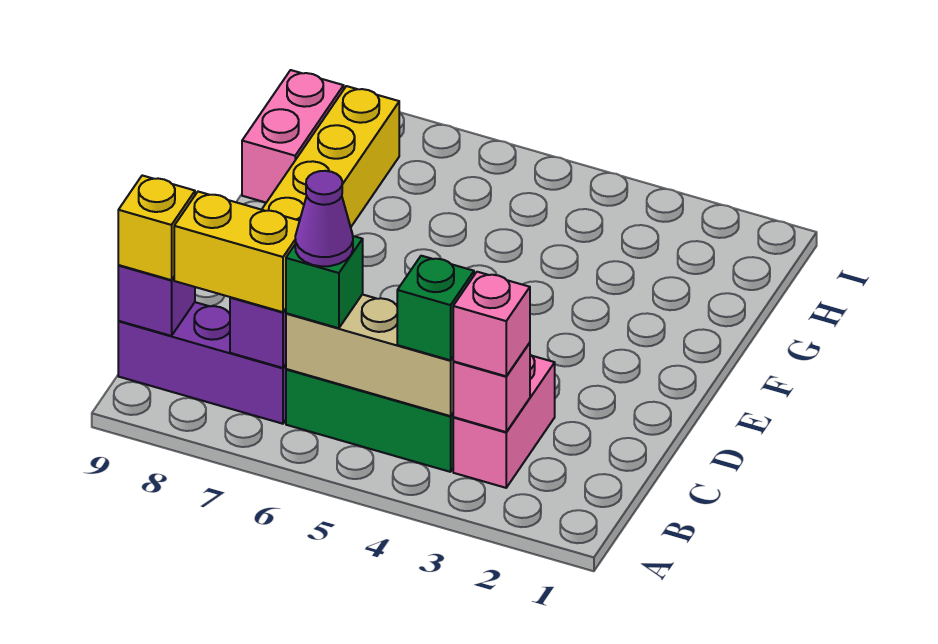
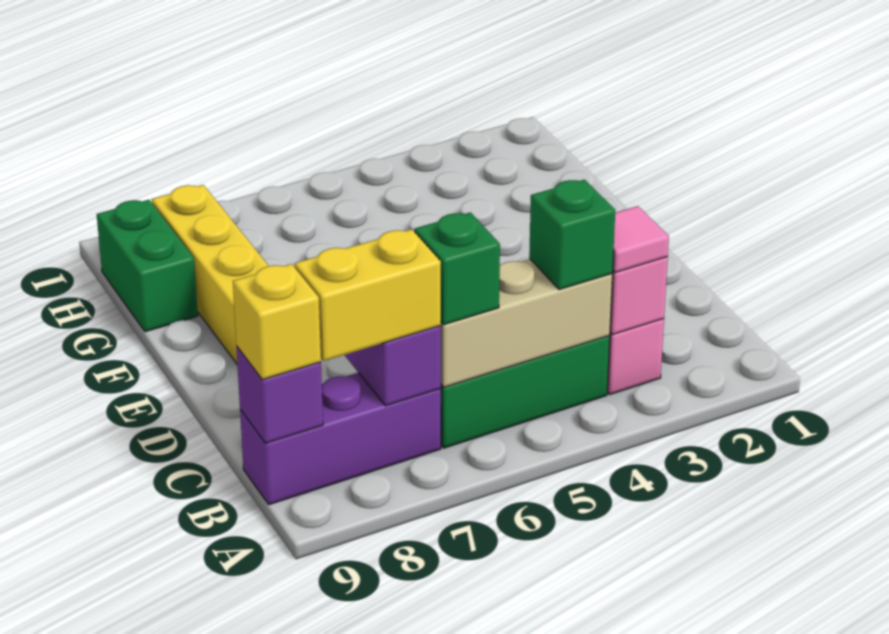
pink 1x1 brick [453,272,530,376] -> pink 1x1 tile [613,206,669,272]
purple 1x1 cone [295,171,353,266] -> none
pink 1x2 brick [242,70,344,203] -> green 1x2 brick [97,200,198,332]

